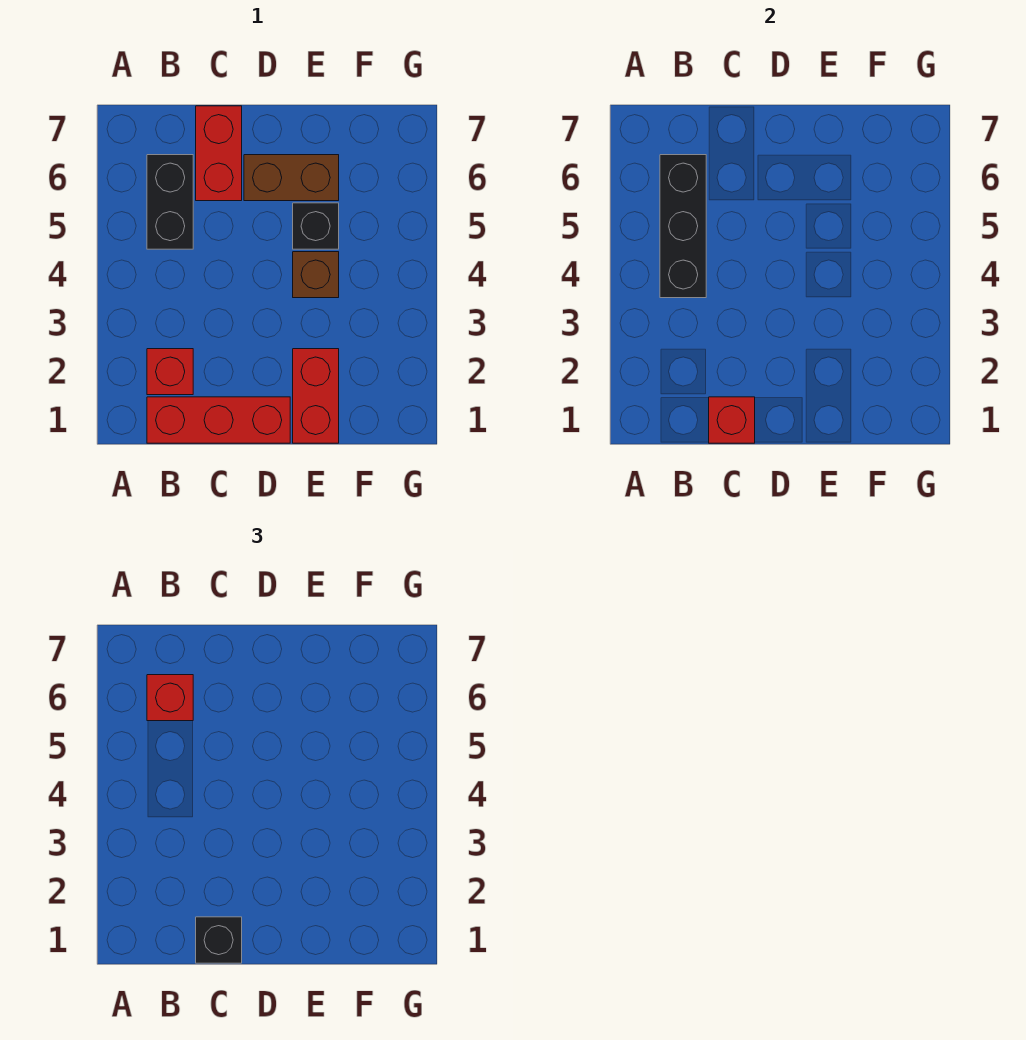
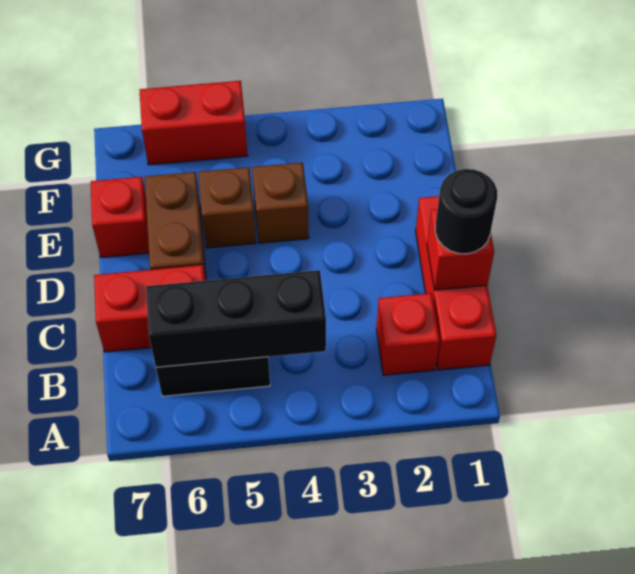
red 1x1 brick [147,675,193,721] -> red 1x1 brick moved to [91,177,149,258]
black 1x1 brick [196,917,242,963] -> black 1x1 round brick [435,169,497,254]
red 1x2 brick [293,349,339,443] -> red 1x2 brick moved to [140,81,247,165]
black 1x1 brick [293,203,339,249] -> brown 1x1 brick [198,167,256,248]

